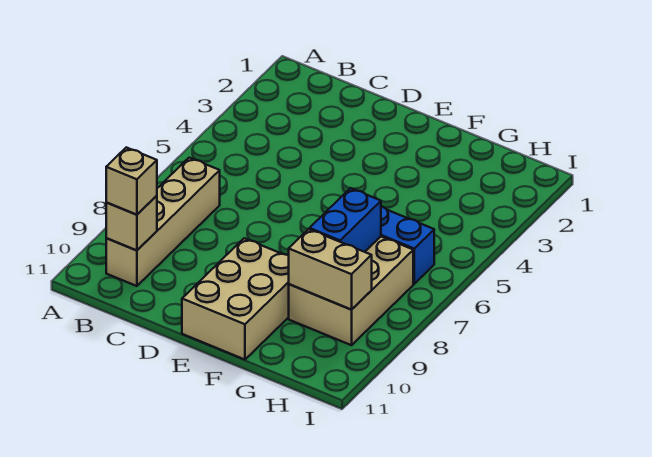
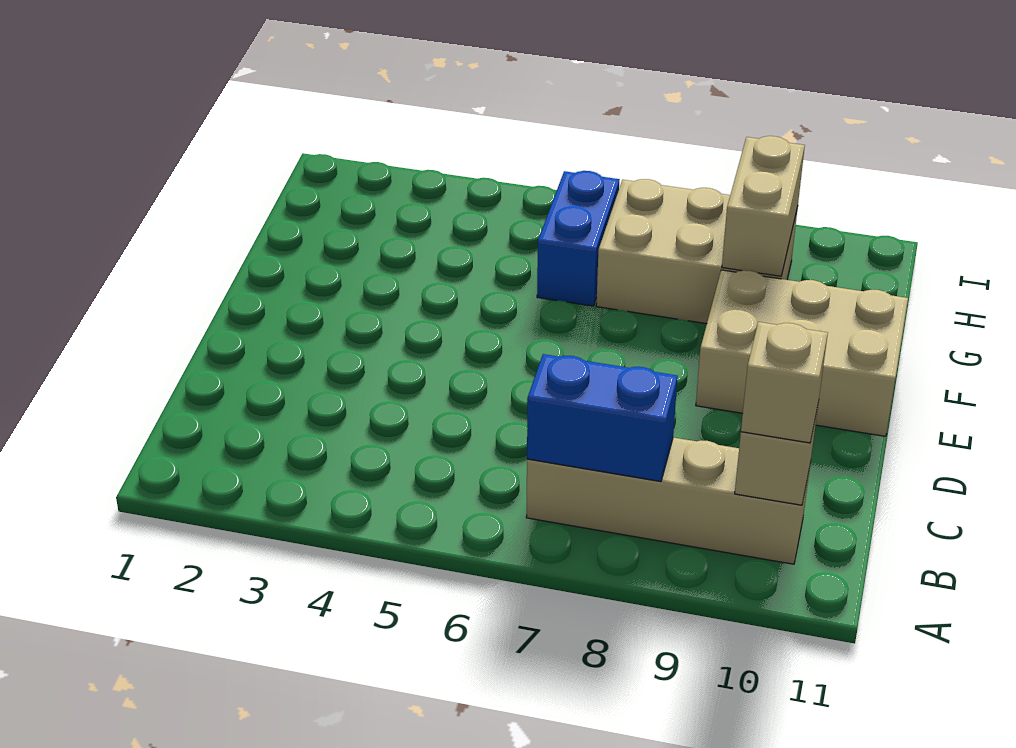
blue 1x2 brick [310,188,381,252] -> blue 1x2 brick moved to [527,354,678,482]

